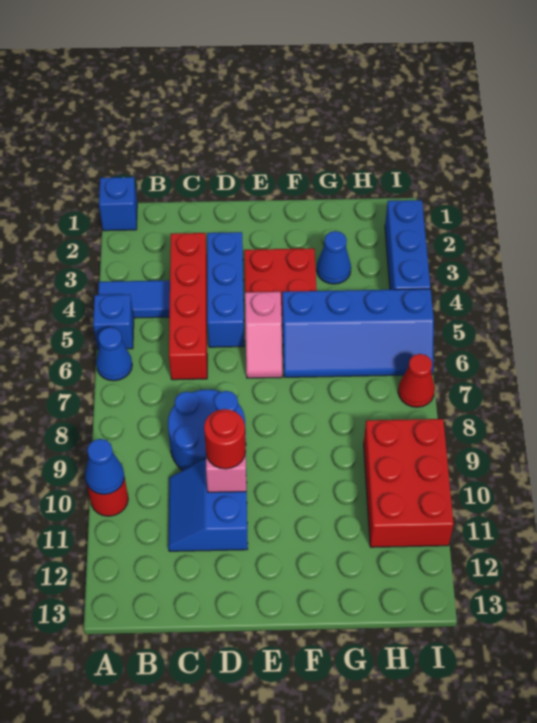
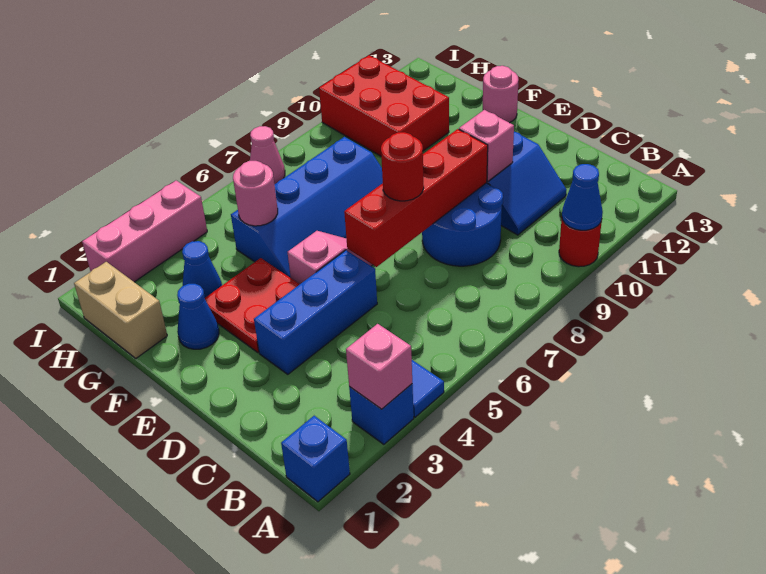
none -> pink 1x1 brick [346,324,412,409]
blue 1x1 brick [93,294,134,349] -> blue 1x1 brick moved to [349,384,414,444]
blue 1x1 cone [96,327,132,381] -> blue 1x1 cone moved to [177,284,219,349]
red 1x4 brick [169,233,207,380] -> red 1x4 brick moved to [344,129,488,267]
red 1x1 round brick [204,409,246,469] -> red 1x1 round brick moved to [381,132,424,201]
blue 2x4 slope [282,289,434,377] -> blue 2x4 slope turned to [231,137,383,278]
none -> pink 1x1 round brick [483,66,519,123]
none -> tan 1x2 brick [74,262,167,358]
none -> pink 1x1 round brick [233,161,278,226]
red 2x3 brick [364,419,454,547] -> red 2x3 brick turned to [319,55,449,156]
blue 1x3 brick [385,200,430,290] -> pink 1x3 brick [82,181,207,282]
red 1x1 cone [398,354,435,407] -> pink 1x1 cone [250,126,285,184]

